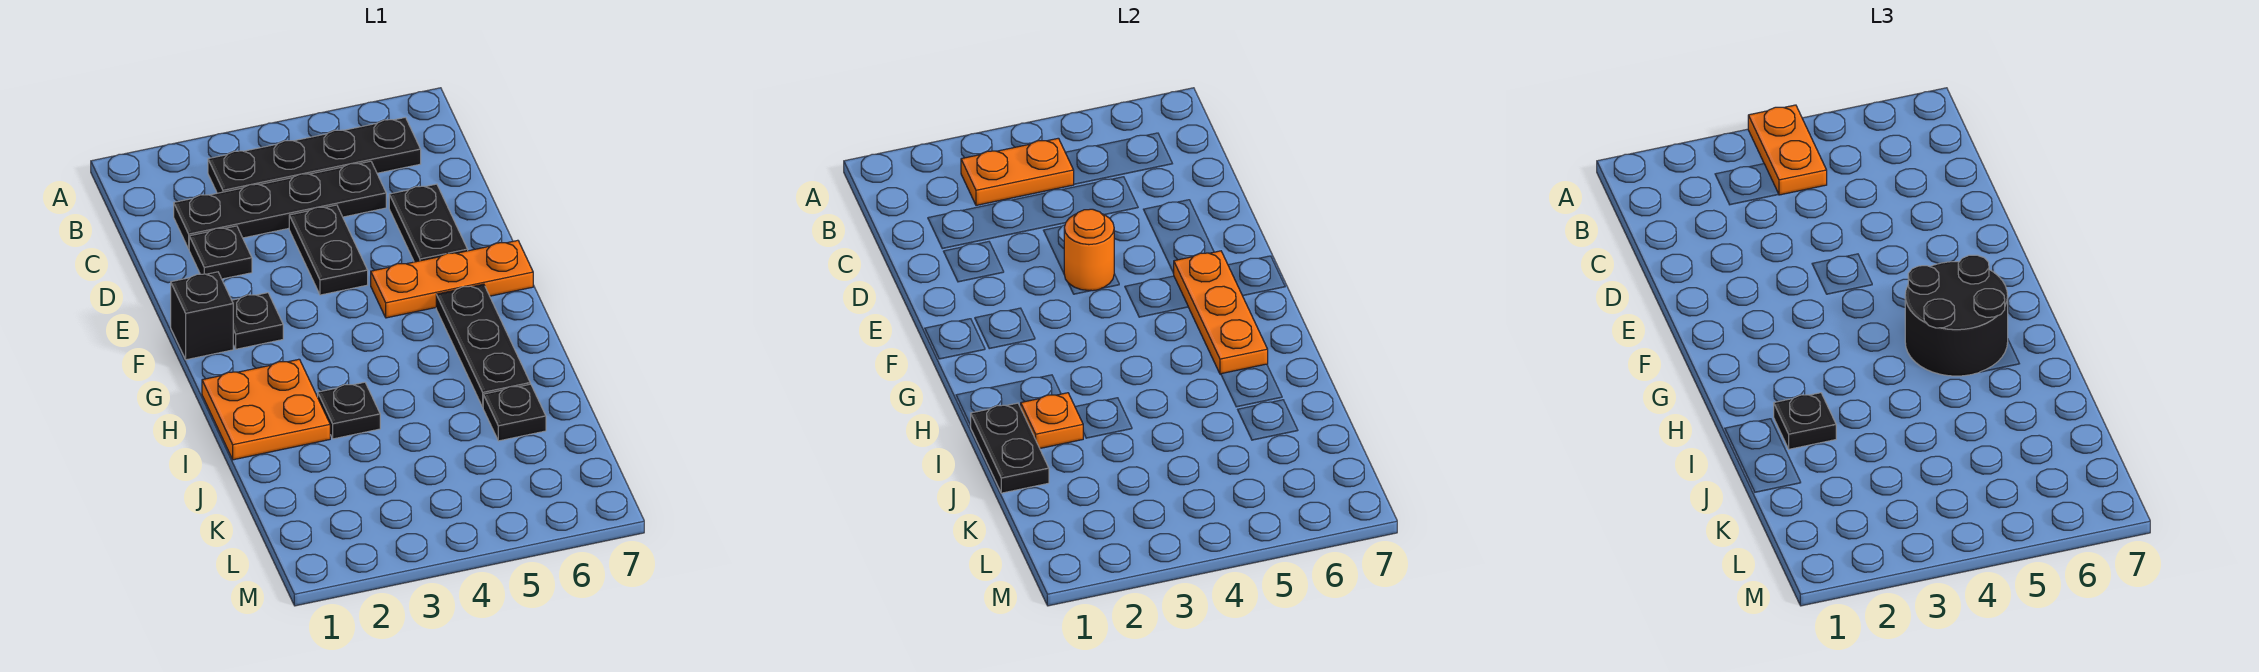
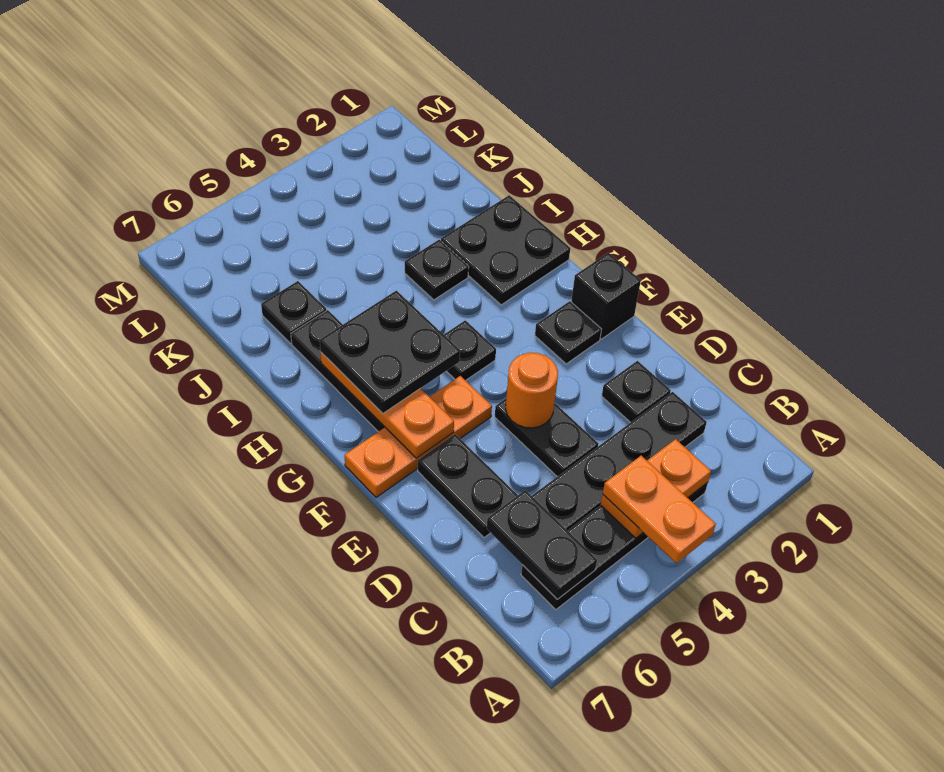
black 2x2 round brick [1905,255,2008,376] -> black 2x2 plate [320,291,460,413]
orange 2x2 plate [202,359,330,460] -> black 2x2 plate [441,195,570,305]
black 1x2 plate [970,403,1049,493] -> black 1x2 plate moved to [487,490,597,599]
orange 1x1 plate [1021,393,1083,448] -> none
black 1x1 plate [1774,393,1836,449] -> black 1x1 plate moved to [444,320,496,380]

